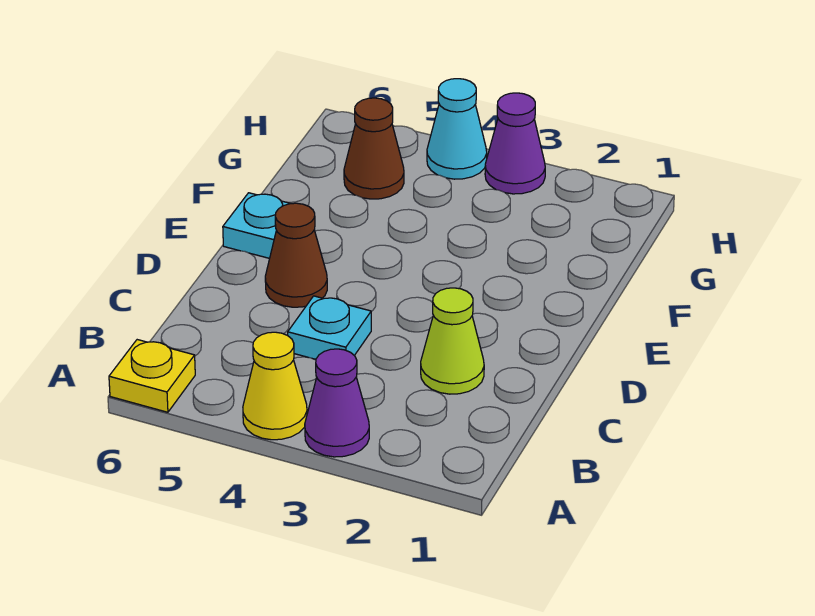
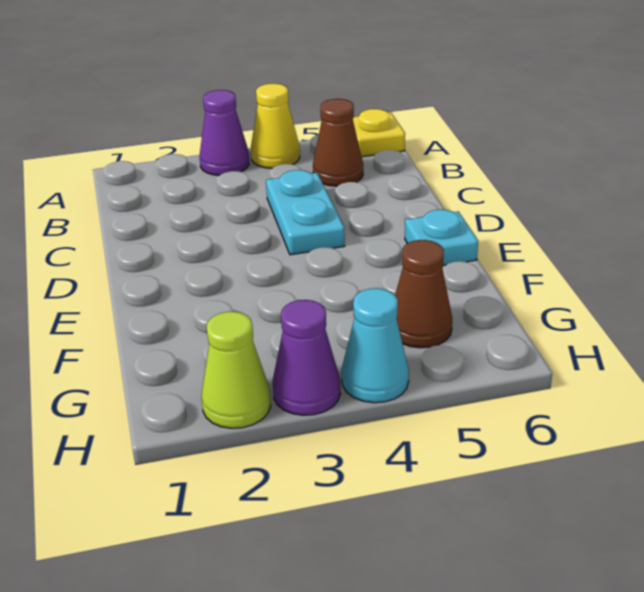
lime 1x1 cone [421,288,484,394] -> lime 1x1 cone moved to [202,311,271,428]
cyan 1x1 plate [288,296,371,359] -> cyan 1x2 plate [266,170,345,255]
brown 1x1 cone [265,203,327,307] -> brown 1x1 cone moved to [313,99,363,186]

